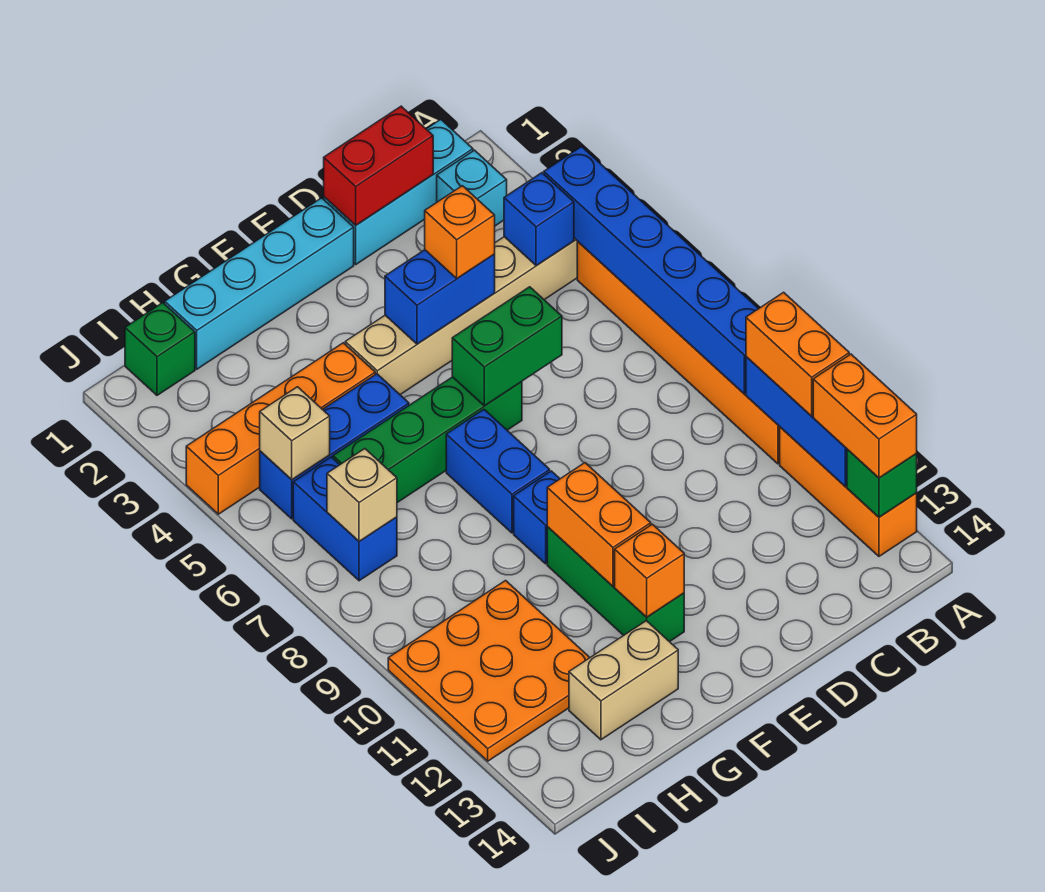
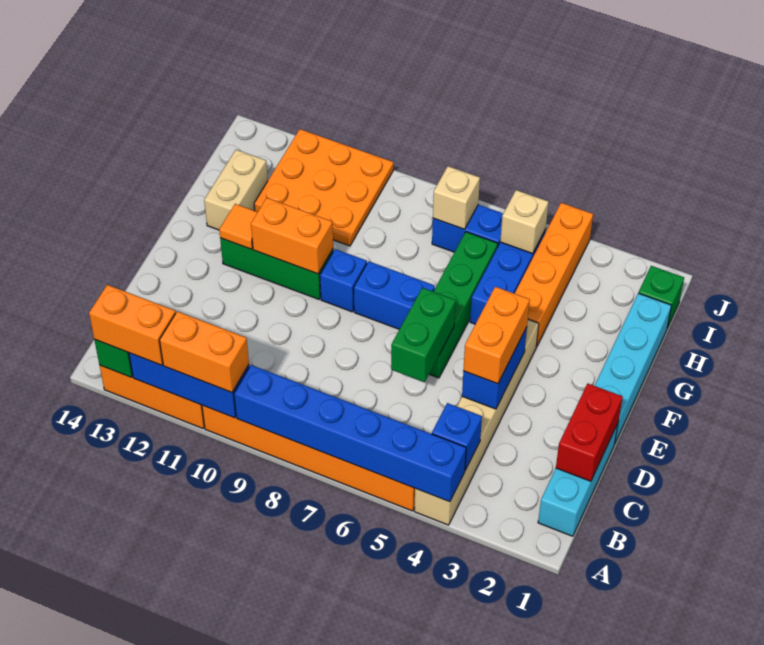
cyan 1x1 brick [437,150,507,226] -> none
orange 1x1 brick [425,186,495,278] -> orange 1x2 brick [463,287,530,384]
orange 1x1 brick [615,524,684,617] -> orange 1x1 tile [219,204,257,249]

